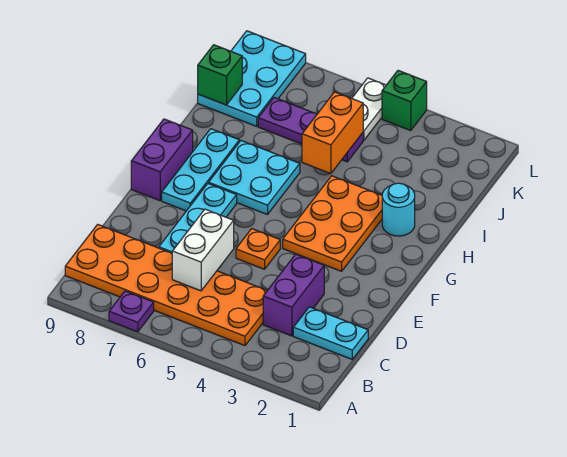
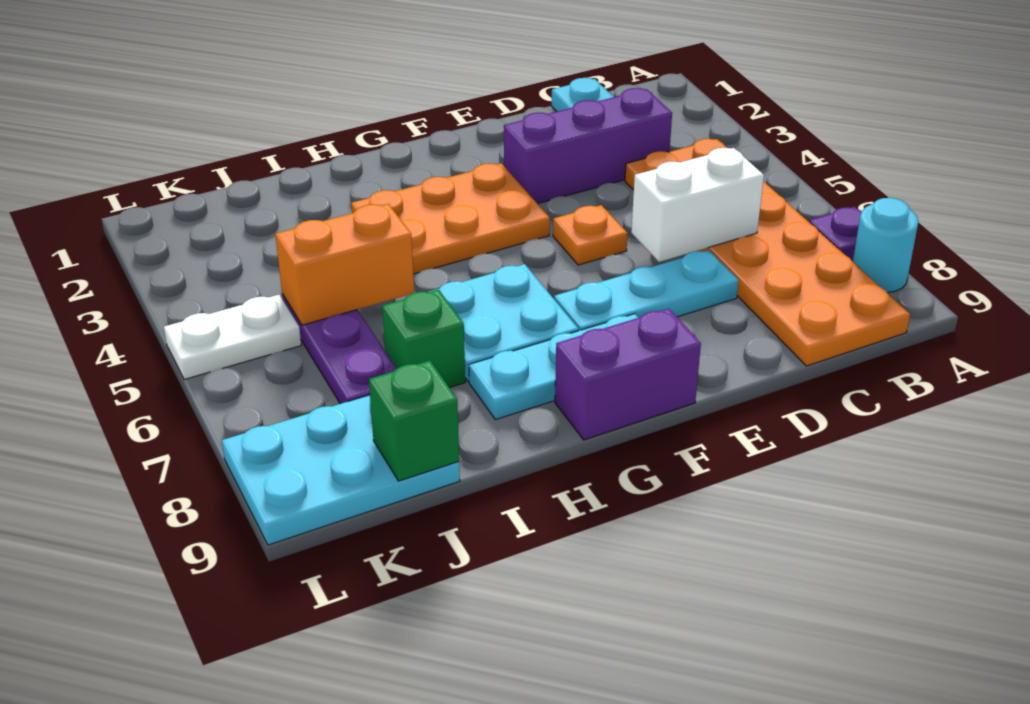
purple 1x2 brick [263,254,324,336] -> purple 1x3 brick [504,88,672,204]
cyan 1x1 round brick [382,183,415,236] -> cyan 1x1 round brick moved to [853,198,919,293]
green 1x1 brick [382,70,427,131] -> green 1x1 brick moved to [382,289,465,388]

